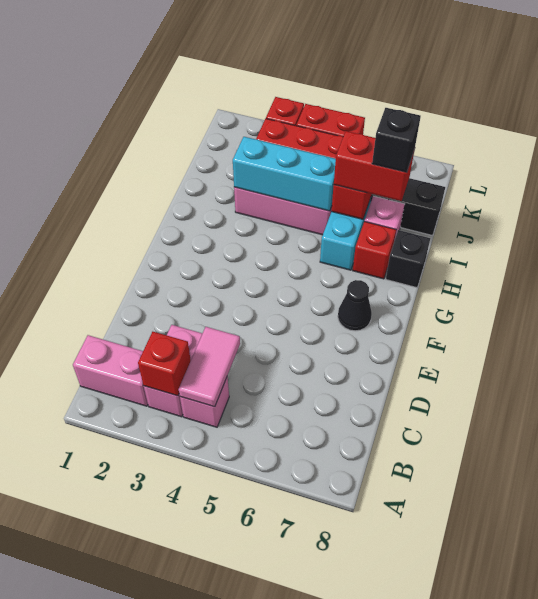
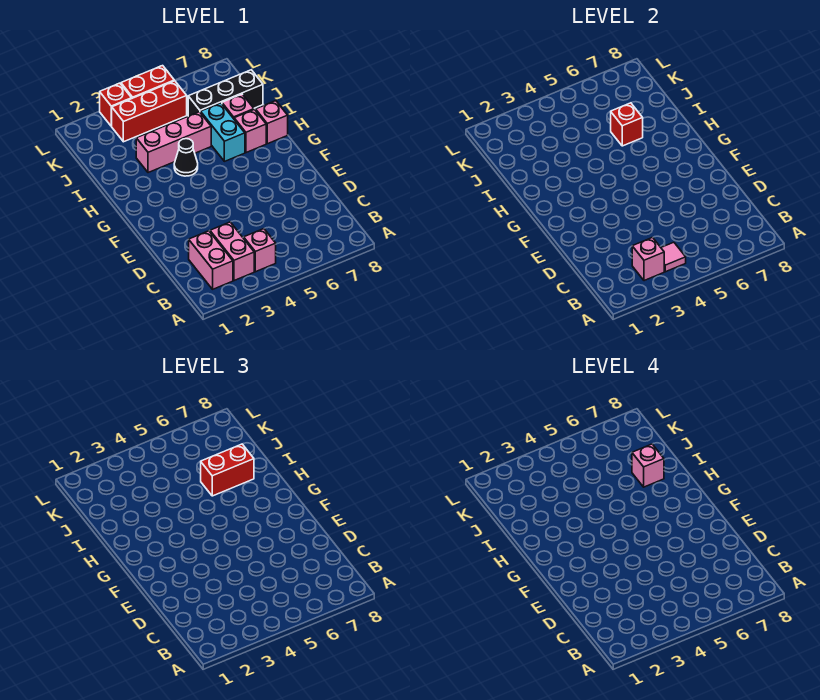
pink 1x2 brick [73,335,148,406] -> pink 1x2 brick turned to [189,231,233,289]
red 1x1 brick [138,332,191,396] -> pink 1x1 brick [632,238,664,281]
pink 1x2 tile [179,327,240,407] -> pink 1x1 tile [661,242,686,272]
black 1x1 cone [338,280,372,331] -> black 1x1 cone moved to [174,139,198,176]
red 1x1 brick [353,221,396,279] -> pink 1x1 brick [234,109,266,153]
black 1x1 brick [386,230,430,288] -> pink 1x1 brick [256,101,288,144]
cyan 1x3 brick [233,137,336,211] -> none
black 1x1 brick [372,108,421,172] -> pink 1x1 brick [632,444,664,487]

